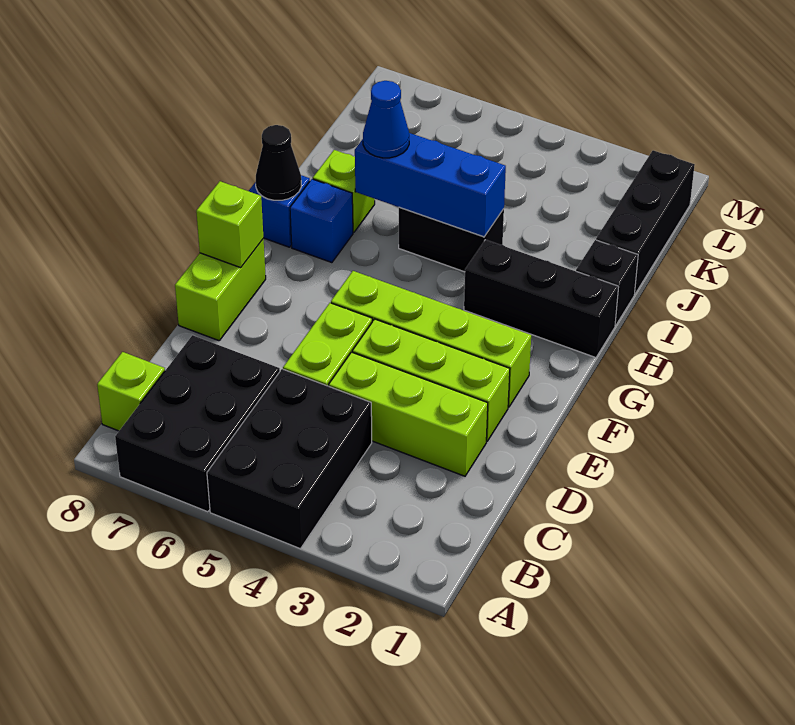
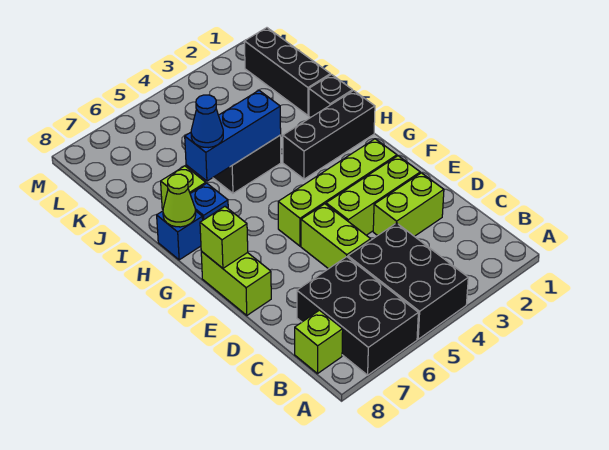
lime 1x3 brick [329,352,488,476] -> lime 1x2 brick [373,173,444,236]
black 1x1 cone [256,125,301,200] -> lime 1x1 cone [163,174,196,227]

